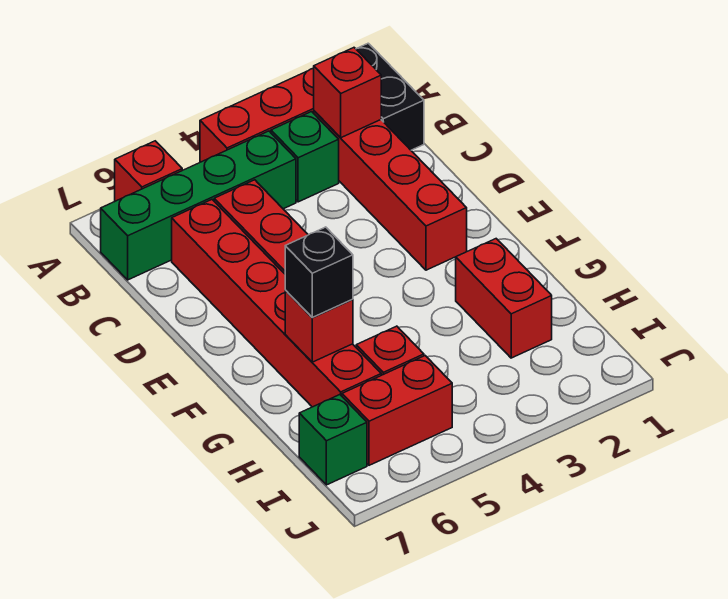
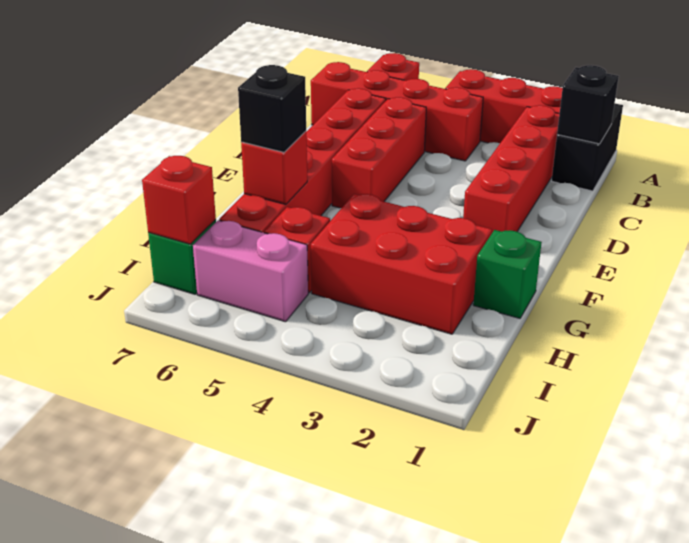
none -> black 1x1 brick [557,65,619,144]
red 1x1 brick [314,48,381,138] -> red 1x1 brick moved to [142,156,216,244]
green 1x1 brick [271,112,339,202] -> green 1x1 brick moved to [473,230,542,318]
green 1x4 brick [101,131,296,280] -> red 1x4 brick [311,62,483,161]
red 1x2 brick [456,239,552,358] -> red 2x3 brick [311,194,492,334]
red 1x2 brick [342,356,452,465] -> pink 1x2 brick [193,220,308,322]

